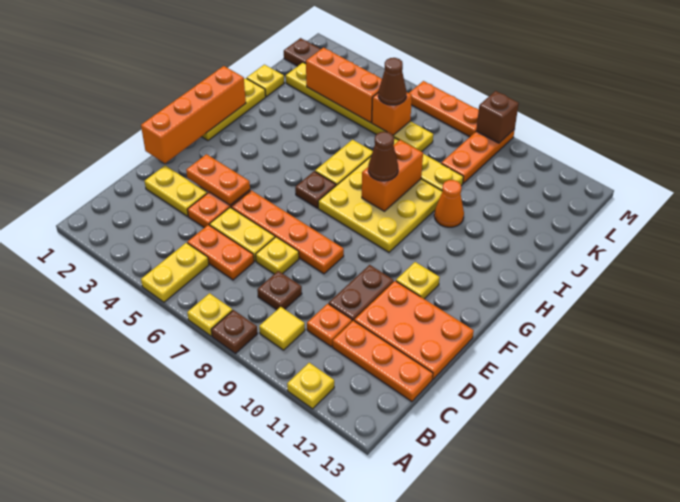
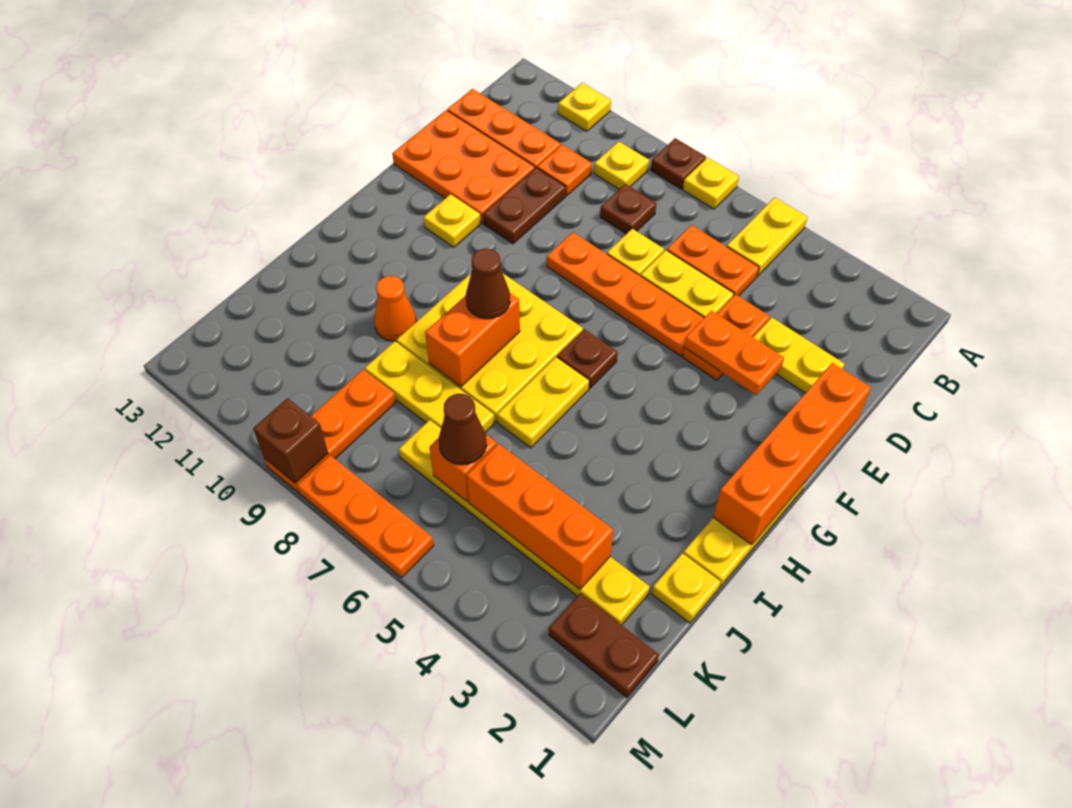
yellow 1x1 tile [259,307,305,350] -> yellow 1x1 plate [594,142,649,189]

